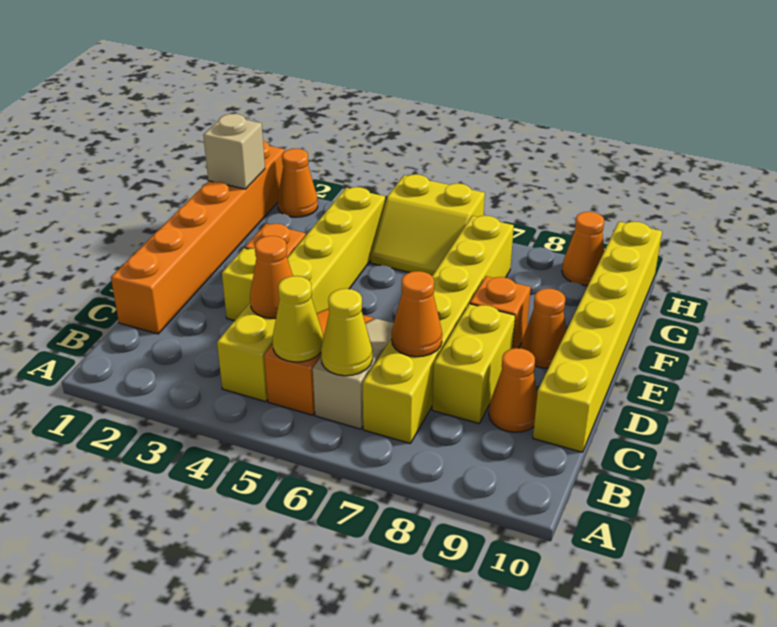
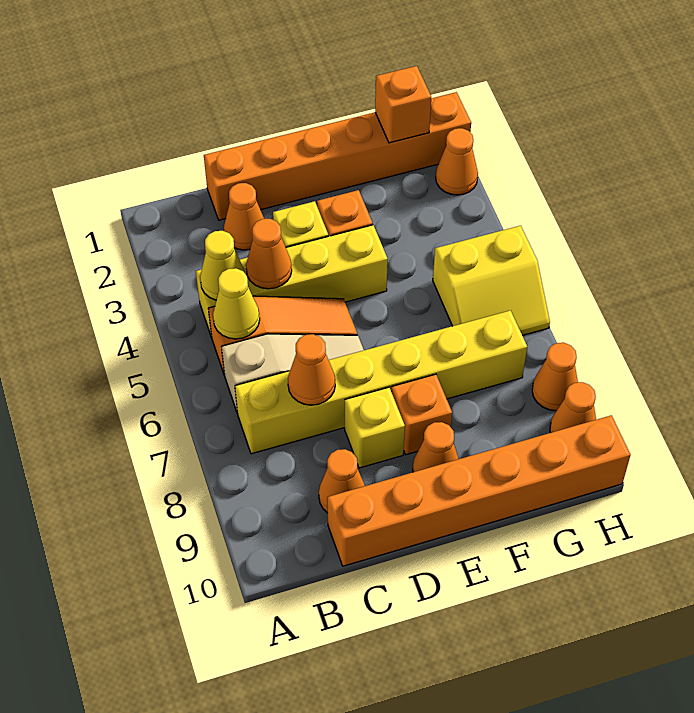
yellow 1x6 brick [217,187,385,402] -> yellow 1x4 brick [196,225,388,338]
yellow 1x1 cone [321,289,372,376] -> yellow 1x1 cone moved to [200,231,245,300]
none -> orange 1x1 cone [224,183,264,250]
yellow 1x2 brick [432,304,515,423] -> yellow 1x1 brick [345,387,405,468]
yellow 1x6 brick [533,222,662,452] -> orange 1x6 brick [327,415,631,566]
tan 1x1 brick [203,114,265,189] -> orange 1x1 brick [375,66,431,143]
yellow 2x2 slope [371,174,485,276] -> yellow 2x2 slope turned to [433,226,550,335]
none -> orange 1x1 cone [532,343,578,411]

